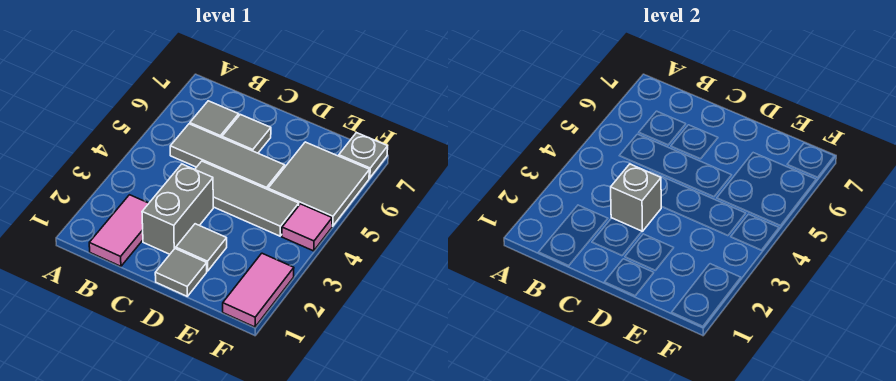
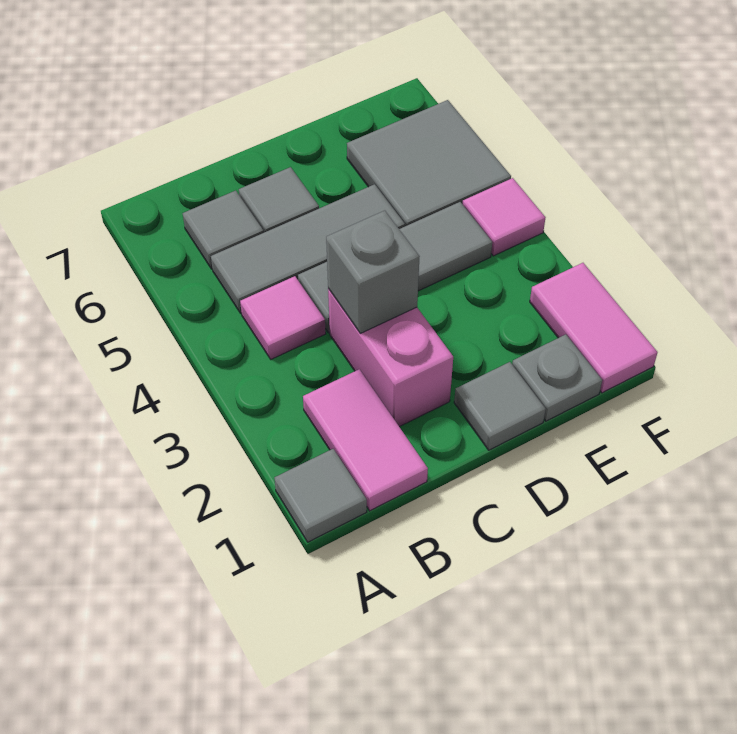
none -> pink 1x1 tile [240,276,326,359]
grey 1x2 brick [142,164,213,254] -> pink 1x2 brick [328,289,453,427]
grey 1x1 tile [176,224,227,271] -> grey 1x1 tile moved to [274,449,367,542]
grey 1x1 plate [339,133,388,178] -> grey 1x1 plate moved to [512,334,602,421]

